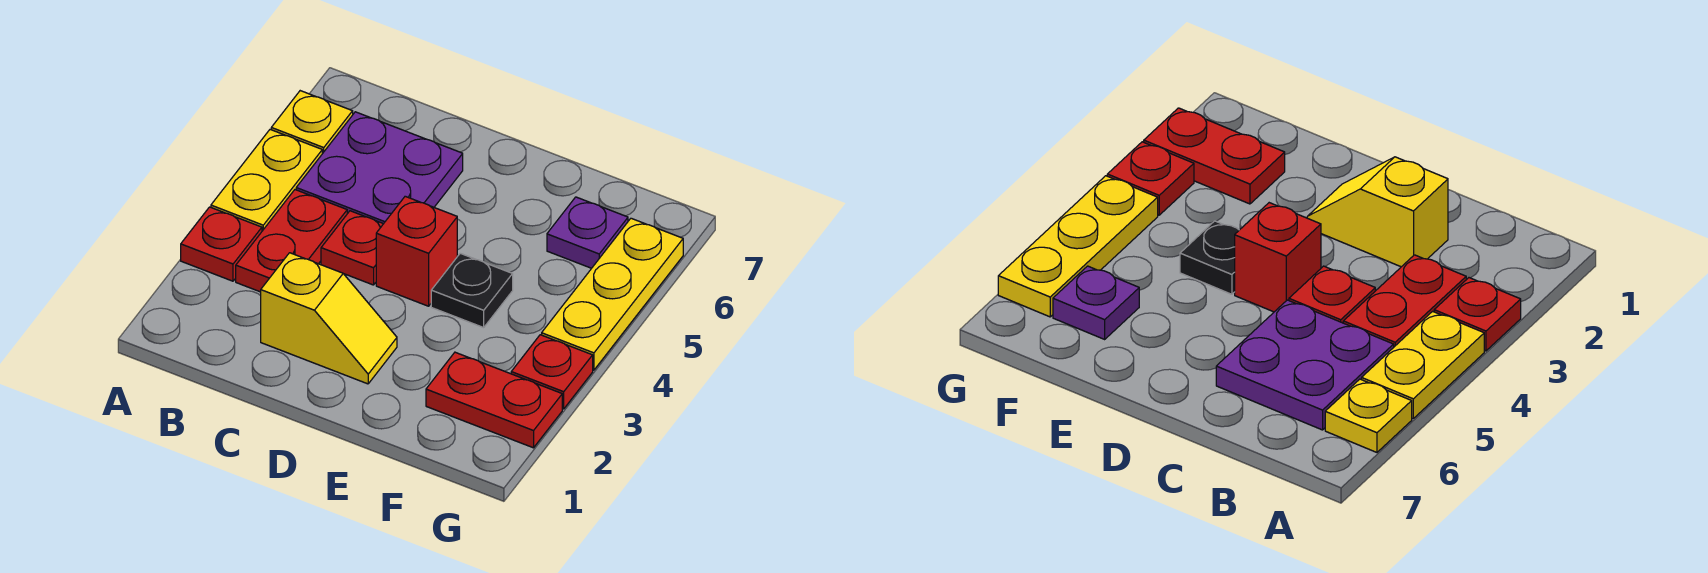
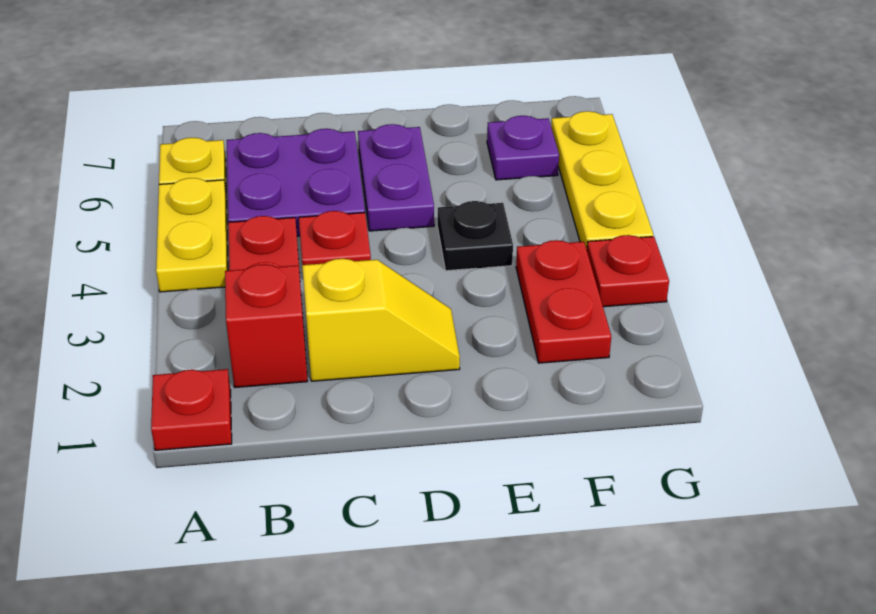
red 1x1 plate [181,207,262,281] -> red 1x1 plate moved to [151,369,232,450]
red 1x1 brick [376,196,457,306] -> red 1x1 brick moved to [225,264,307,388]
none -> purple 1x2 plate [358,124,434,231]
red 1x2 plate [426,352,562,448] -> red 1x2 plate turned to [516,240,611,363]

